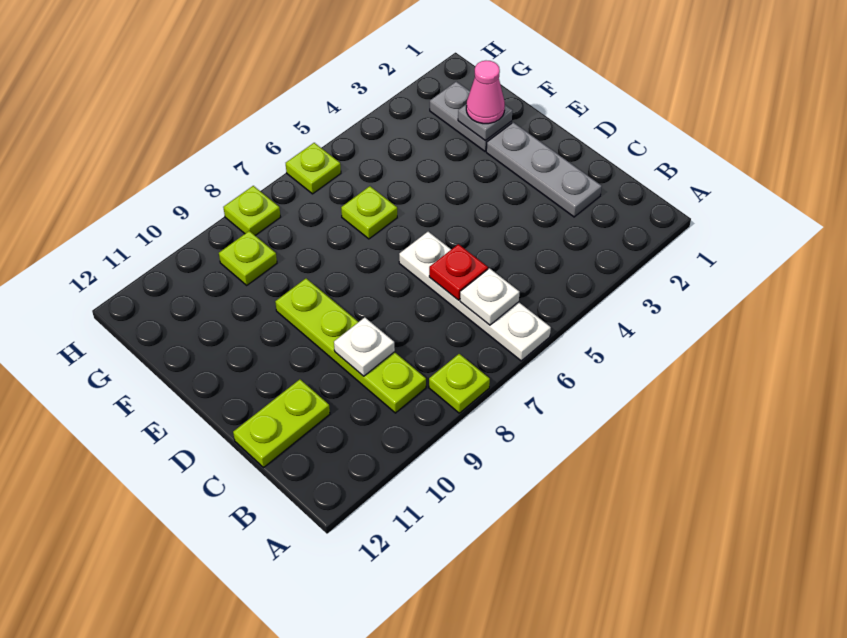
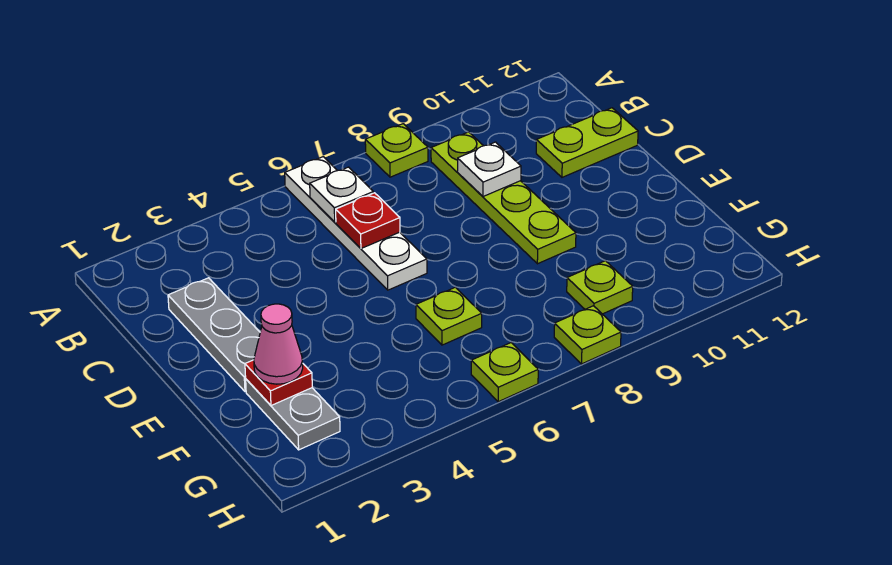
grey 1x1 plate [458,104,512,141] -> red 1x1 plate [245,360,312,406]

